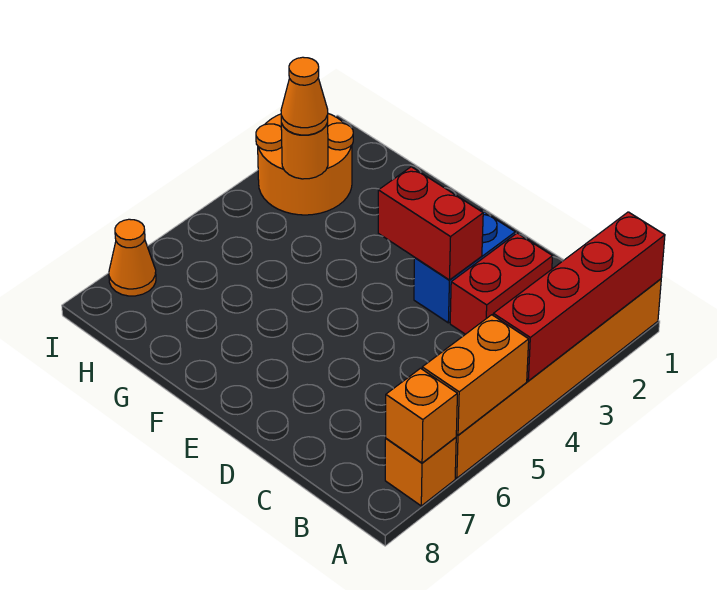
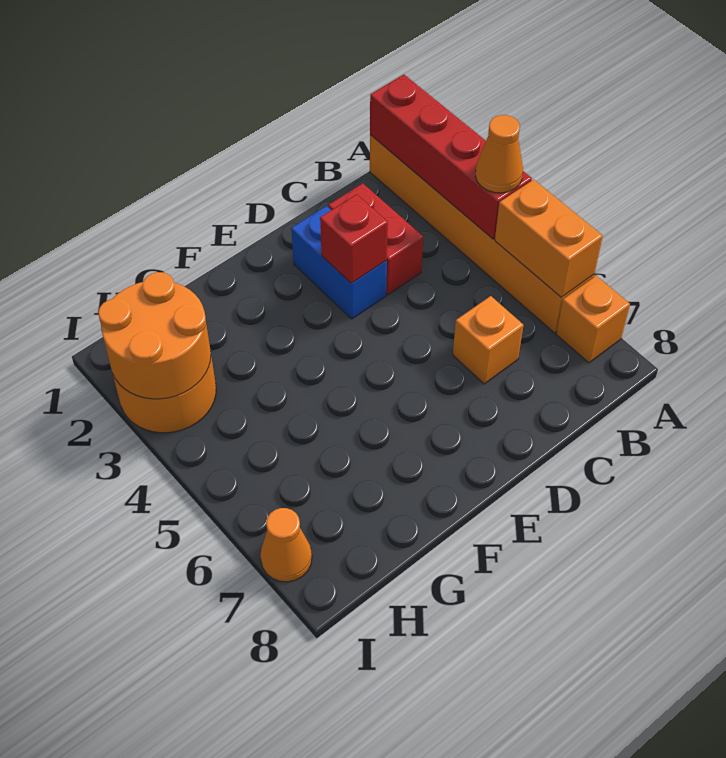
orange 1x1 brick [386,368,457,463] -> orange 1x1 brick moved to [453,296,523,384]
red 1x2 brick [378,167,483,280] -> red 1x1 brick [320,194,388,283]
orange 1x1 round brick [281,123,328,179] -> orange 2x2 round brick [98,272,211,399]
orange 1x1 cone [281,57,328,135] -> orange 1x1 cone moved to [475,115,523,193]

